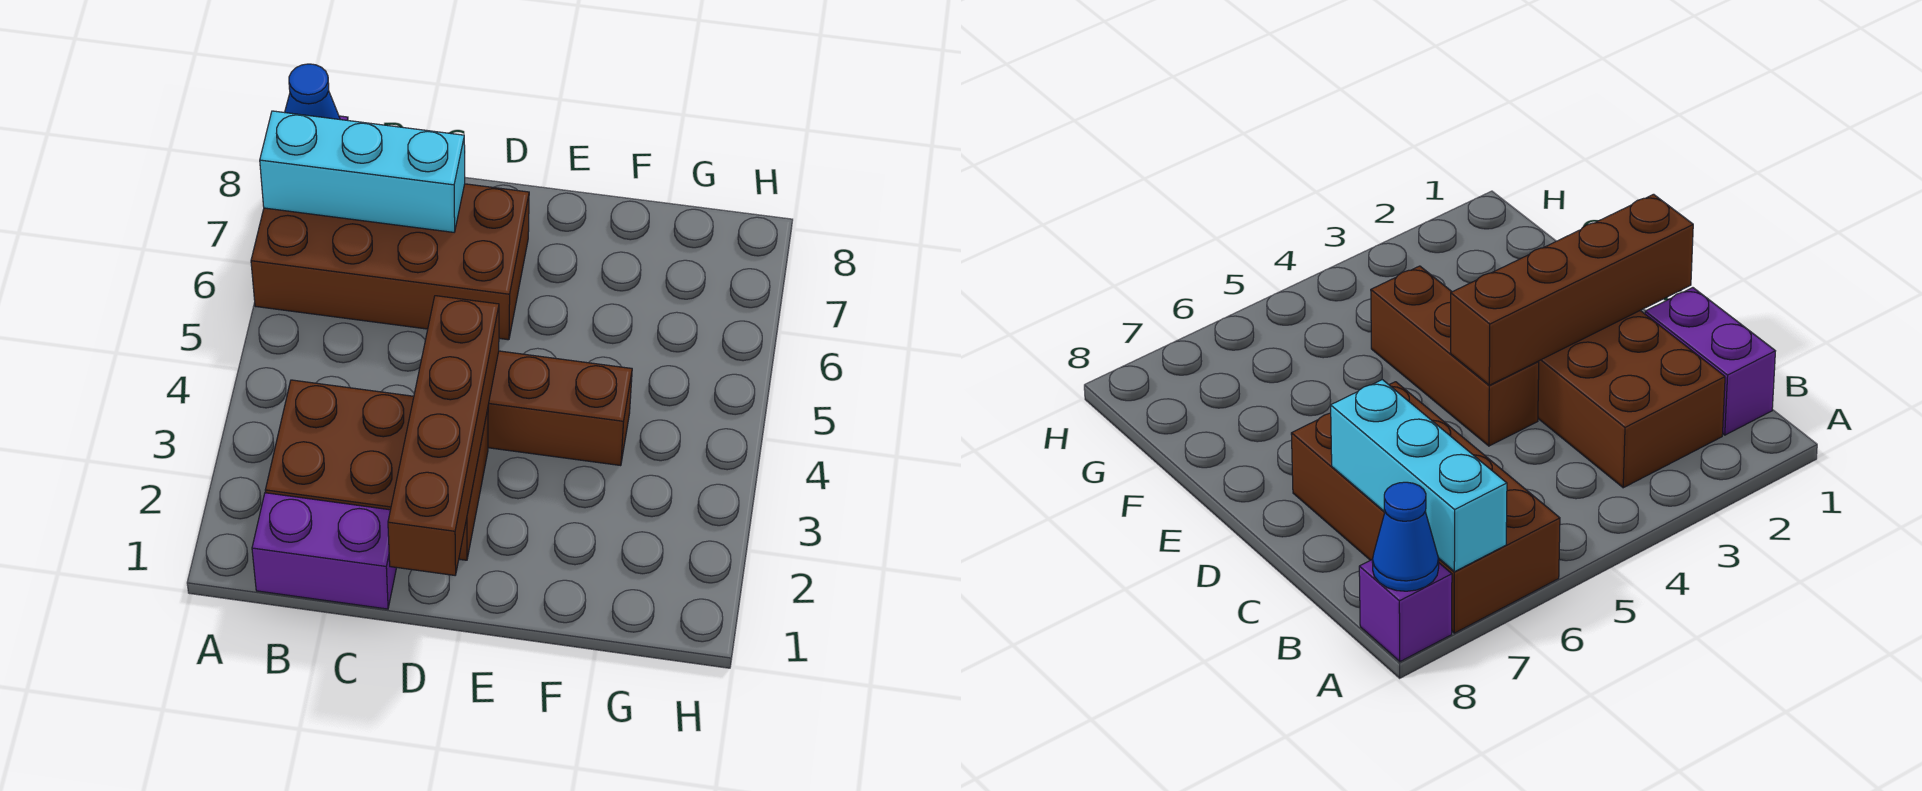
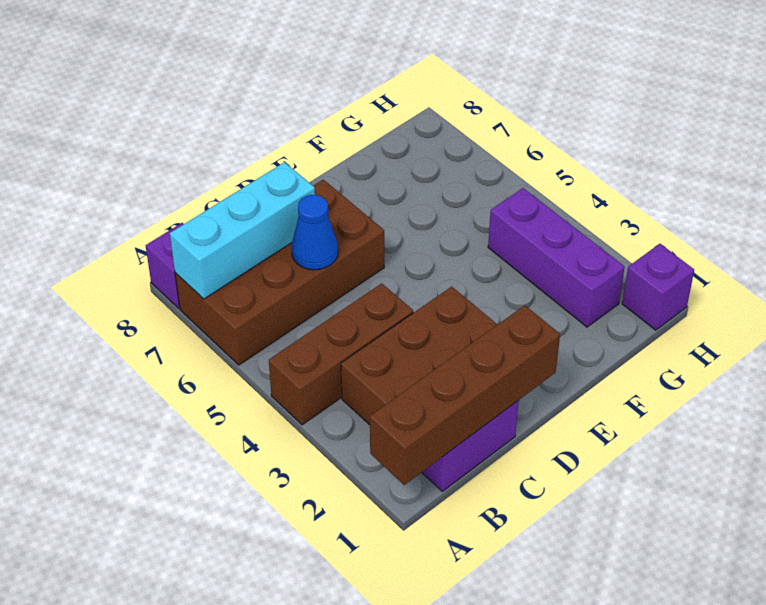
blue 1x1 cone [285,64,340,119] -> blue 1x1 cone moved to [291,195,338,270]
brown 1x4 brick [388,296,499,575] -> brown 1x4 brick turned to [370,305,560,485]
brown 1x3 brick [488,351,632,466] -> brown 1x3 brick moved to [269,283,413,425]
none -> purple 1x3 brick [488,188,625,327]
none -> purple 1x1 brick [622,244,694,330]

